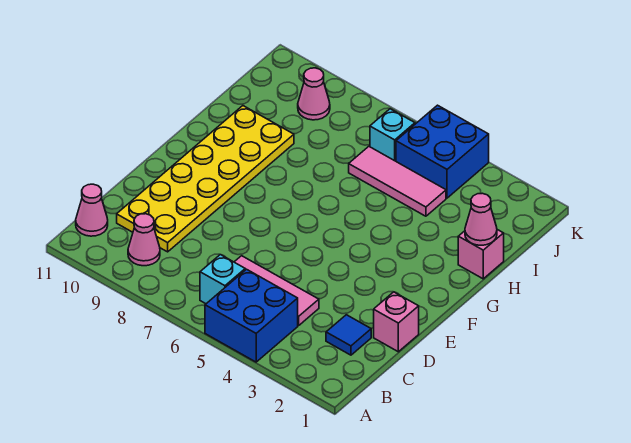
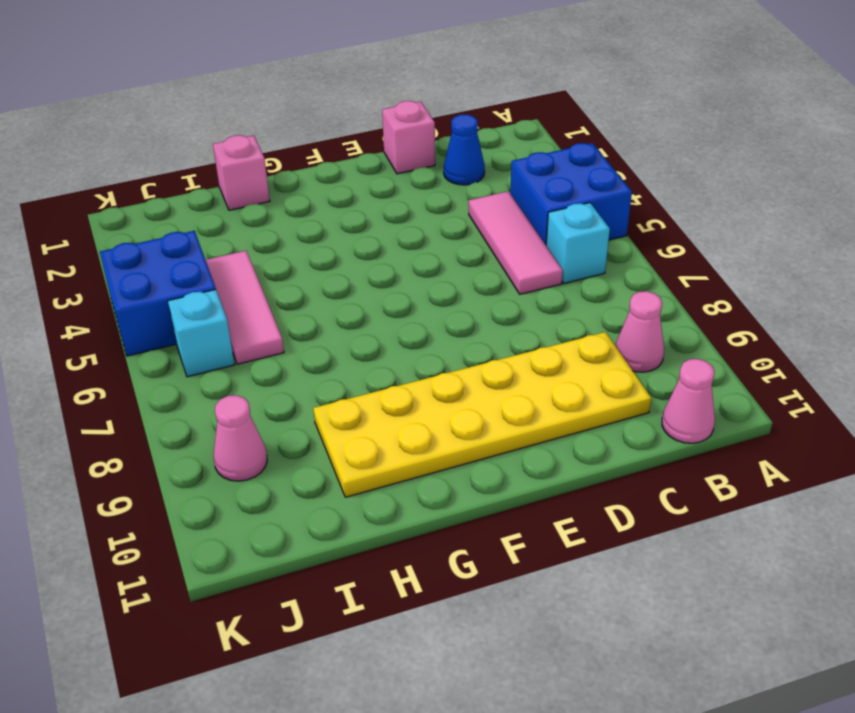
blue 1x1 tile [326,315,371,355] -> blue 1x1 cone [444,114,485,185]
pink 1x1 cone [465,193,497,245] -> none

